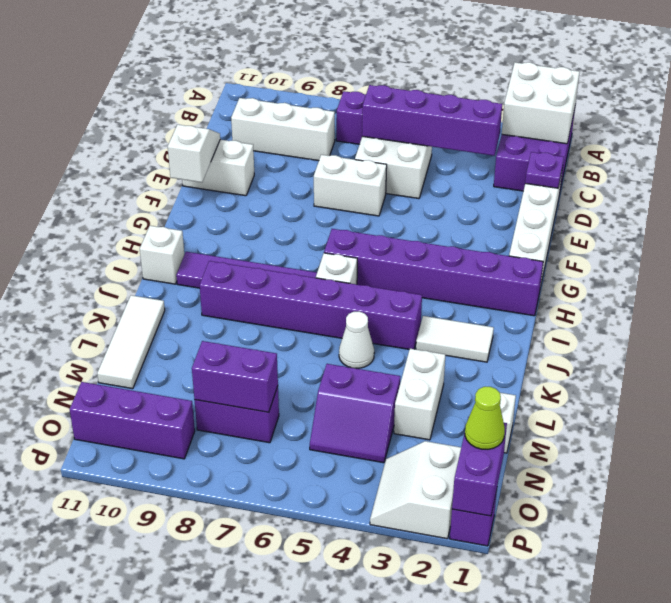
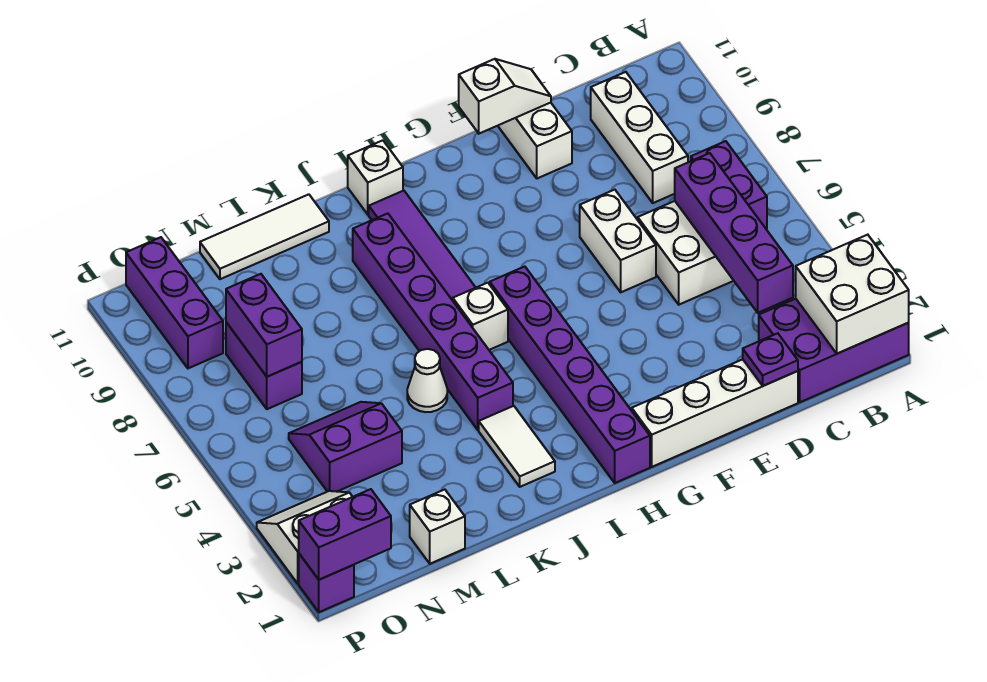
white 1x2 brick [394,349,446,440] -> none
purple 2x2 slope [310,364,400,463] -> purple 2x2 slope turned to [289,402,402,492]
lime 1x1 cone [465,387,505,449] -> none

